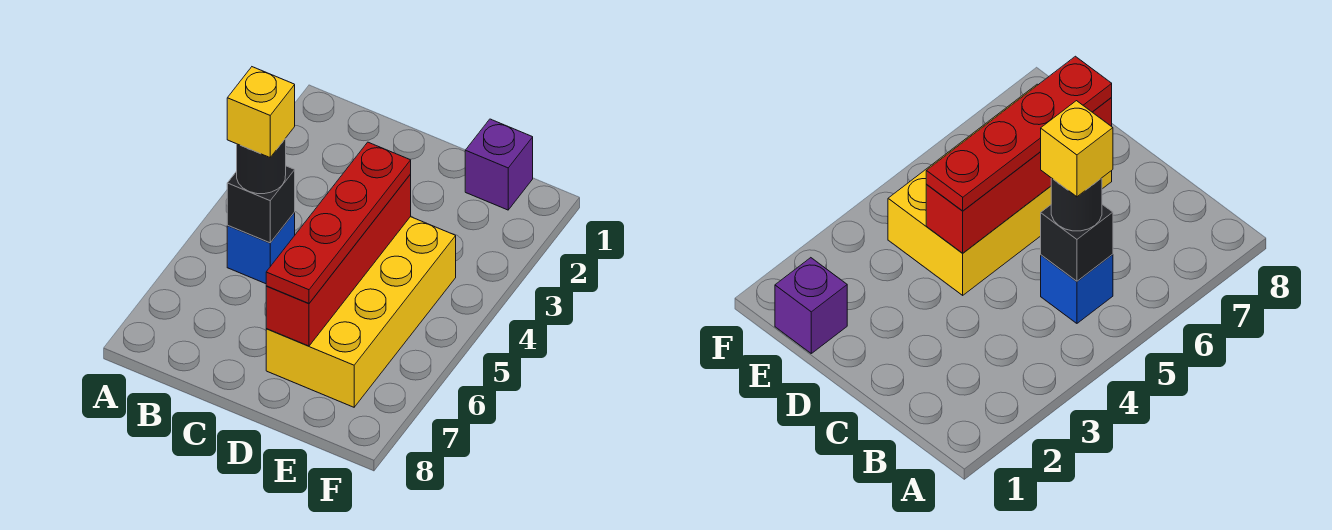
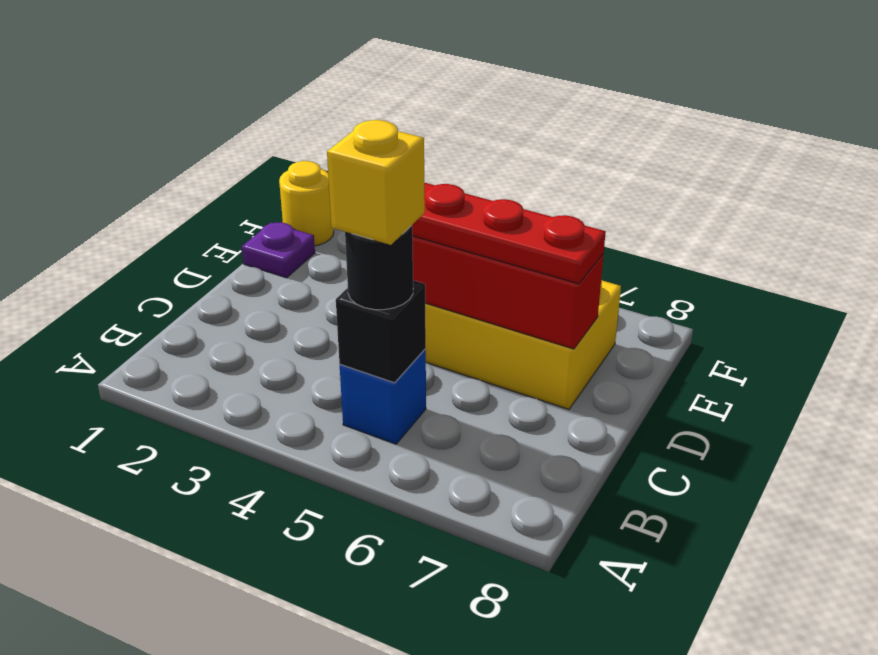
purple 1x1 brick [465,119,533,210] -> purple 1x1 plate [242,222,315,278]
none -> yellow 1x1 round brick [279,161,334,246]

